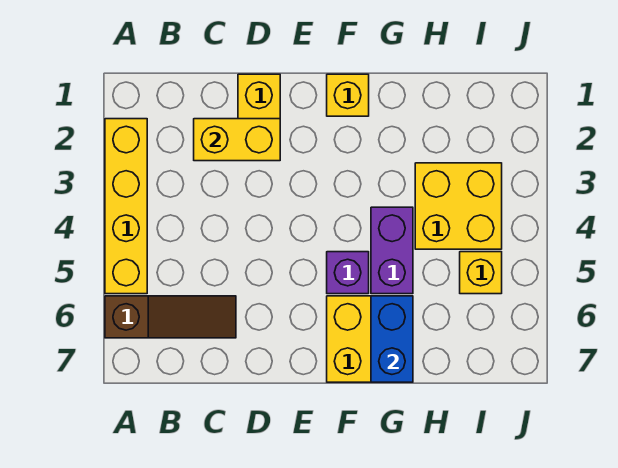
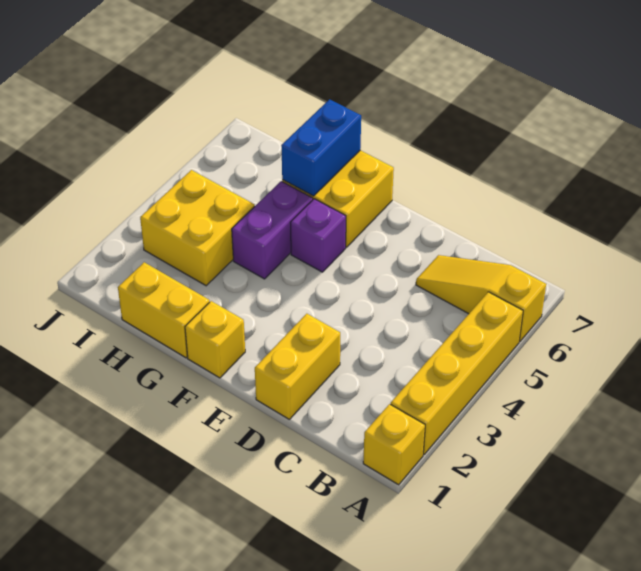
brown 1x3 slope [105,296,236,338] -> yellow 1x3 slope [416,255,546,341]
yellow 1x2 brick [194,119,280,161] -> yellow 1x2 brick moved to [118,262,209,358]
yellow 1x1 brick [460,252,502,294] -> yellow 1x1 brick moved to [363,404,425,485]

